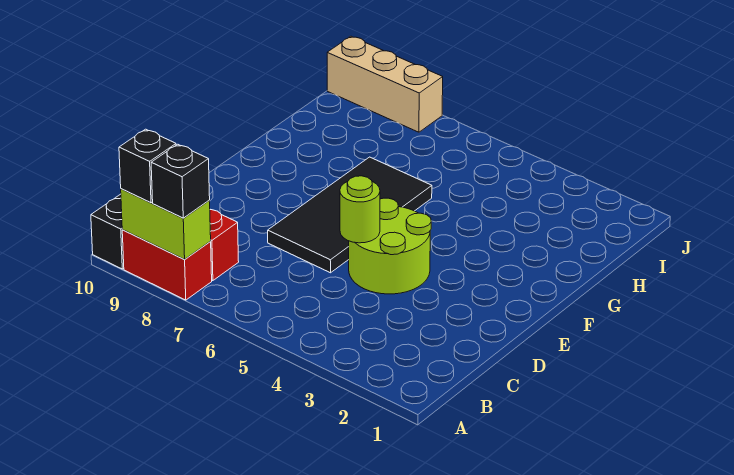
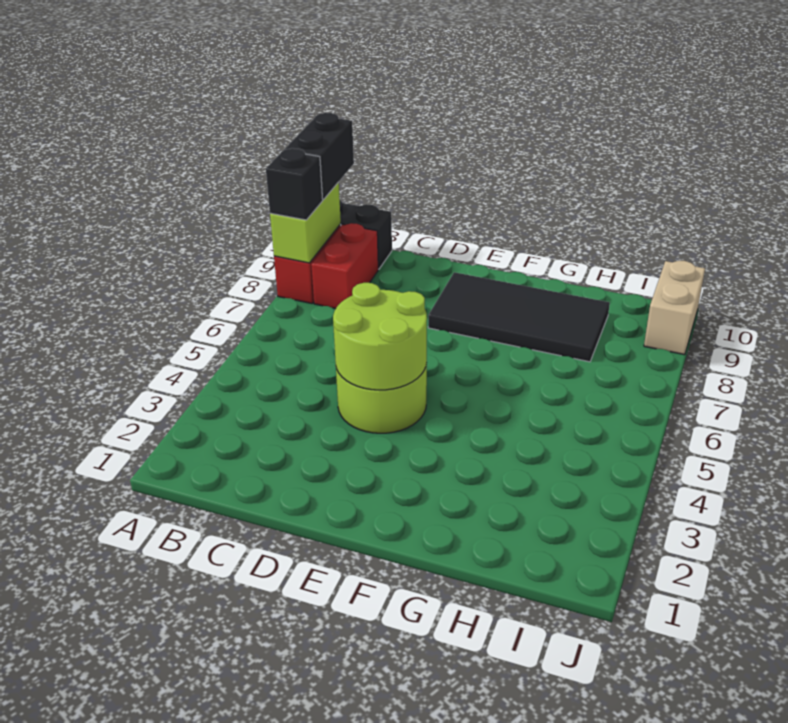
black 1x1 brick [119,129,176,203] -> black 1x2 brick [284,113,354,200]
lime 1x1 round brick [340,176,380,243] -> lime 2x2 round brick [333,283,427,390]
black 2x4 tile [268,157,432,273] -> black 2x4 tile moved to [428,272,610,362]
tan 1x3 brick [327,36,443,132] -> tan 1x2 brick [644,261,705,355]

